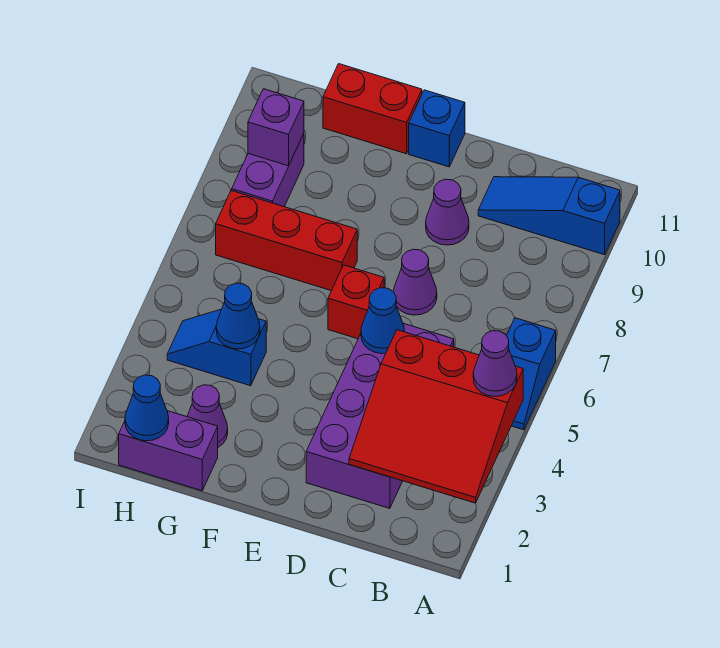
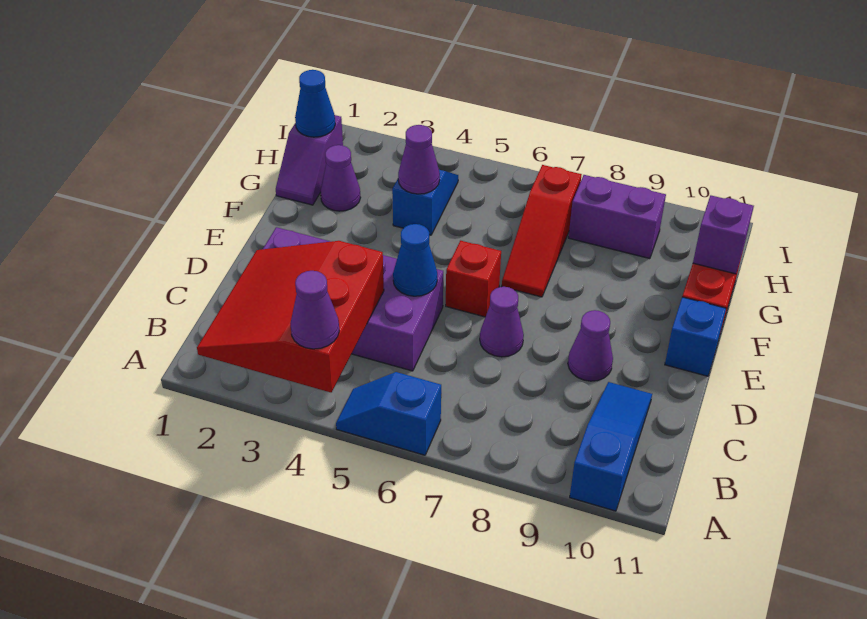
red 1x3 brick [216,190,357,291] -> red 1x3 slope [502,165,582,297]
purple 1x2 brick [119,411,218,491] -> purple 1x2 slope [276,115,343,205]
blue 1x1 cone [216,283,260,349] -> purple 1x1 cone [398,125,440,194]
purple 1x1 brick [248,89,304,166] -> purple 1x1 brick moved to [693,195,754,274]

